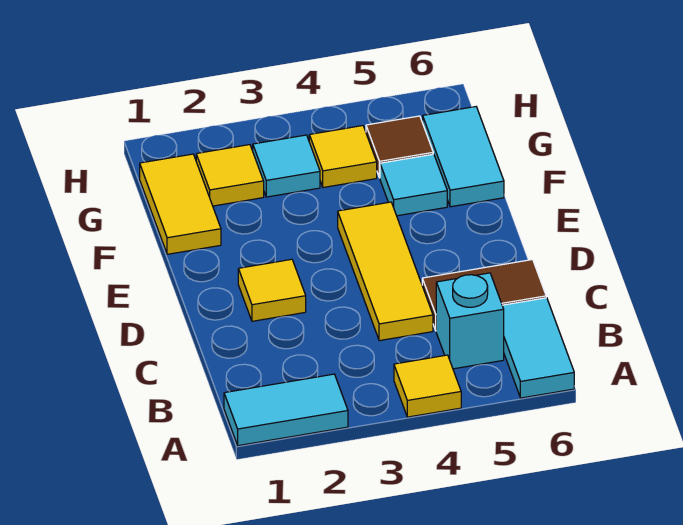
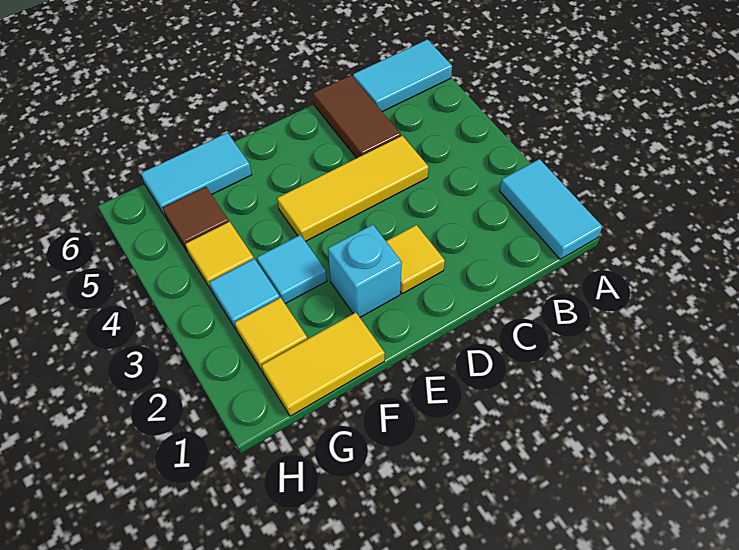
yellow 1x1 tile [394,355,461,417] -> none
cyan 1x1 brick [436,273,504,369] -> cyan 1x1 brick moved to [328,225,402,317]
cyan 1x1 tile [380,154,447,216] -> cyan 1x1 tile moved to [257,235,327,304]

